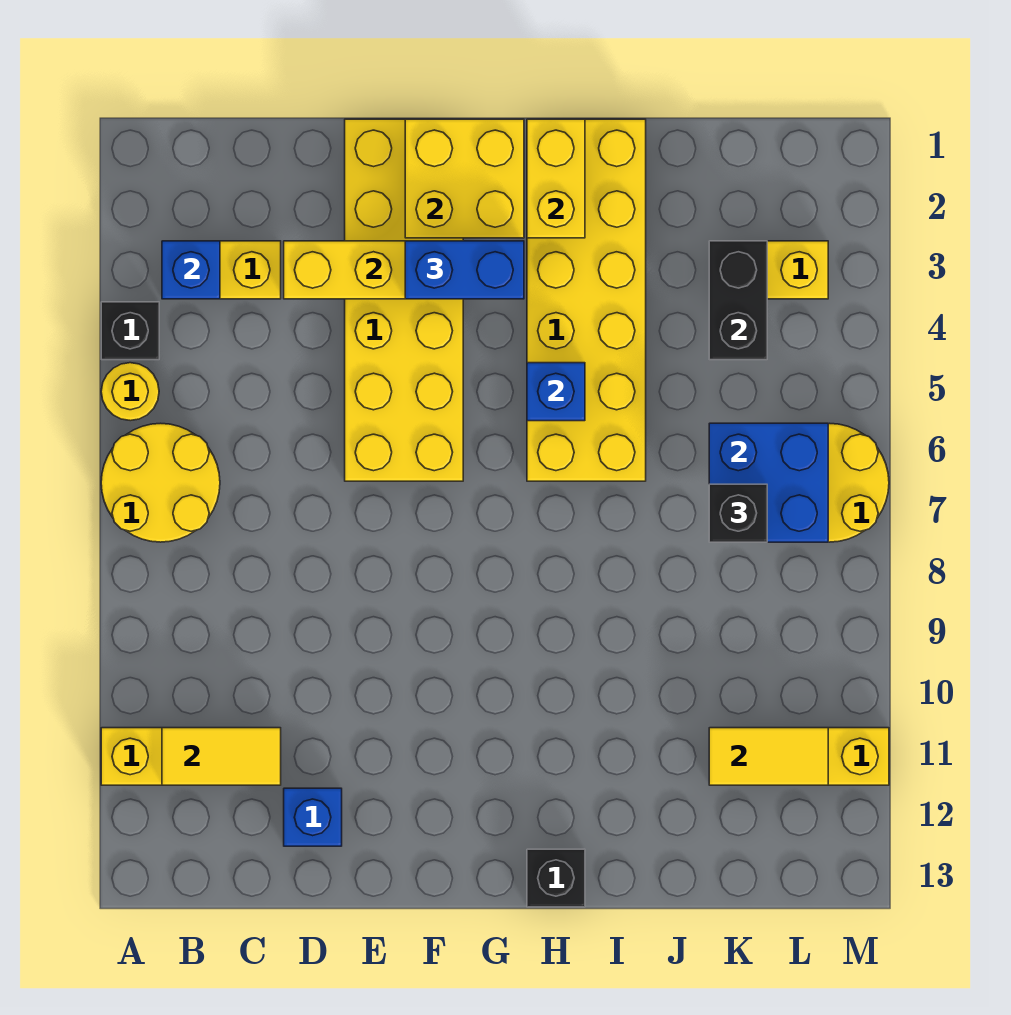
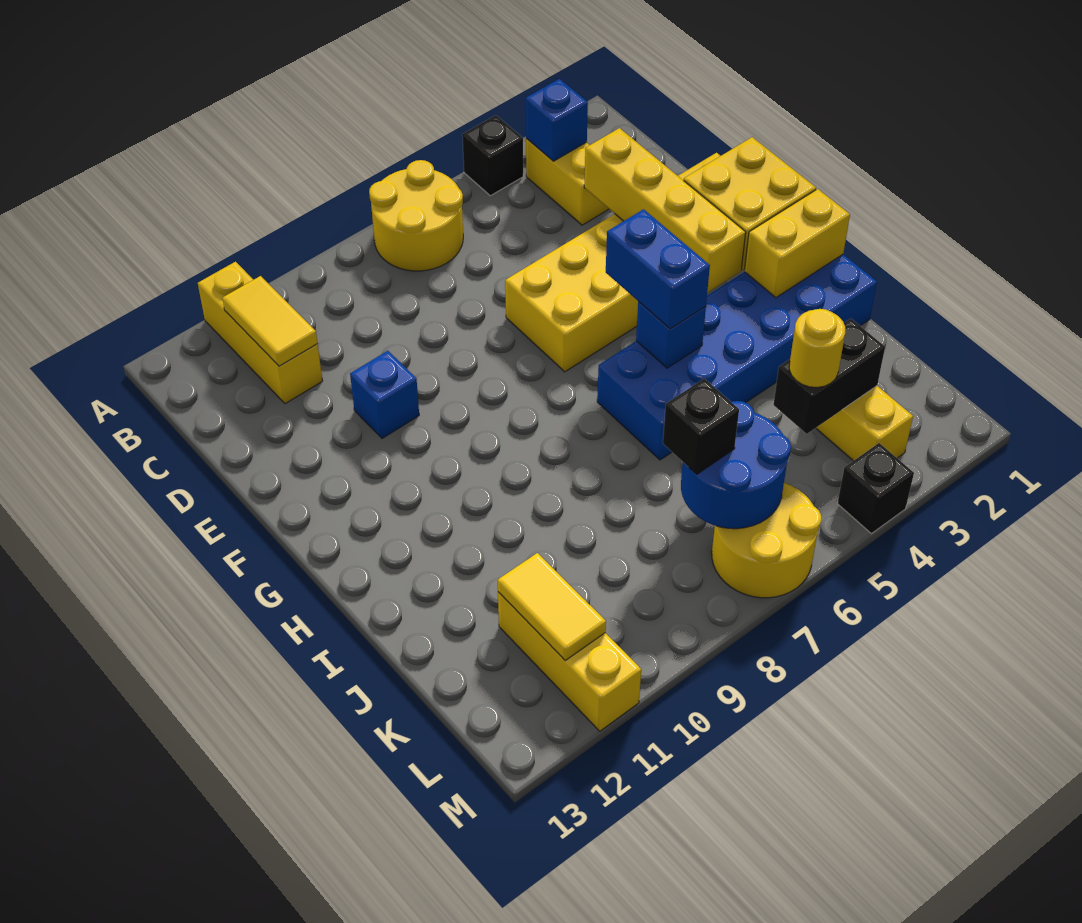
yellow 1x1 round brick [101,363,159,421] -> yellow 1x1 round brick moved to [789,309,845,387]
blue 1x1 brick [284,788,342,846] -> blue 1x1 brick moved to [350,351,419,438]
blue 1x2 brick [405,241,524,299] -> blue 1x2 brick moved to [606,209,710,329]
yellow 2x6 brick [527,119,646,481] -> blue 2x6 brick [597,255,877,460]
black 1x1 brick [527,849,585,907] -> black 1x1 brick moved to [837,443,914,534]
blue 2x2 brick [709,423,828,542] -> blue 2x2 round brick [681,401,791,529]

